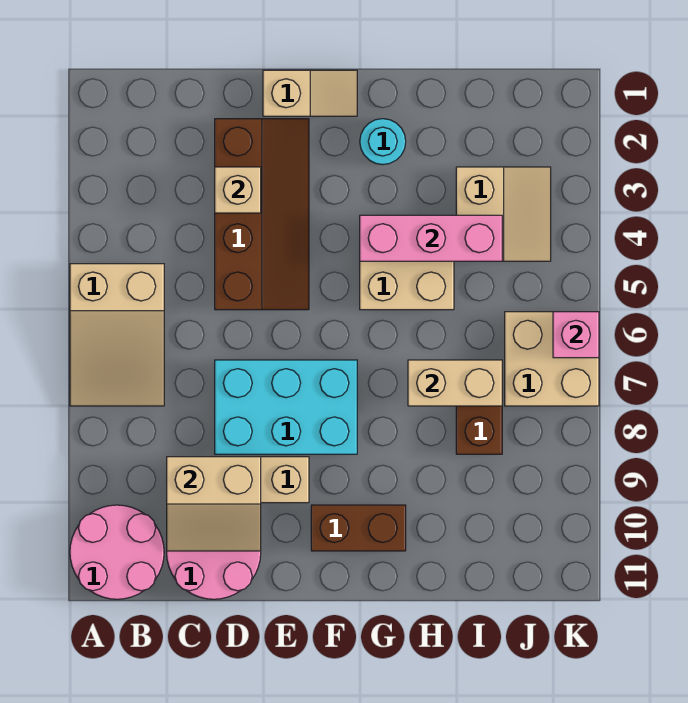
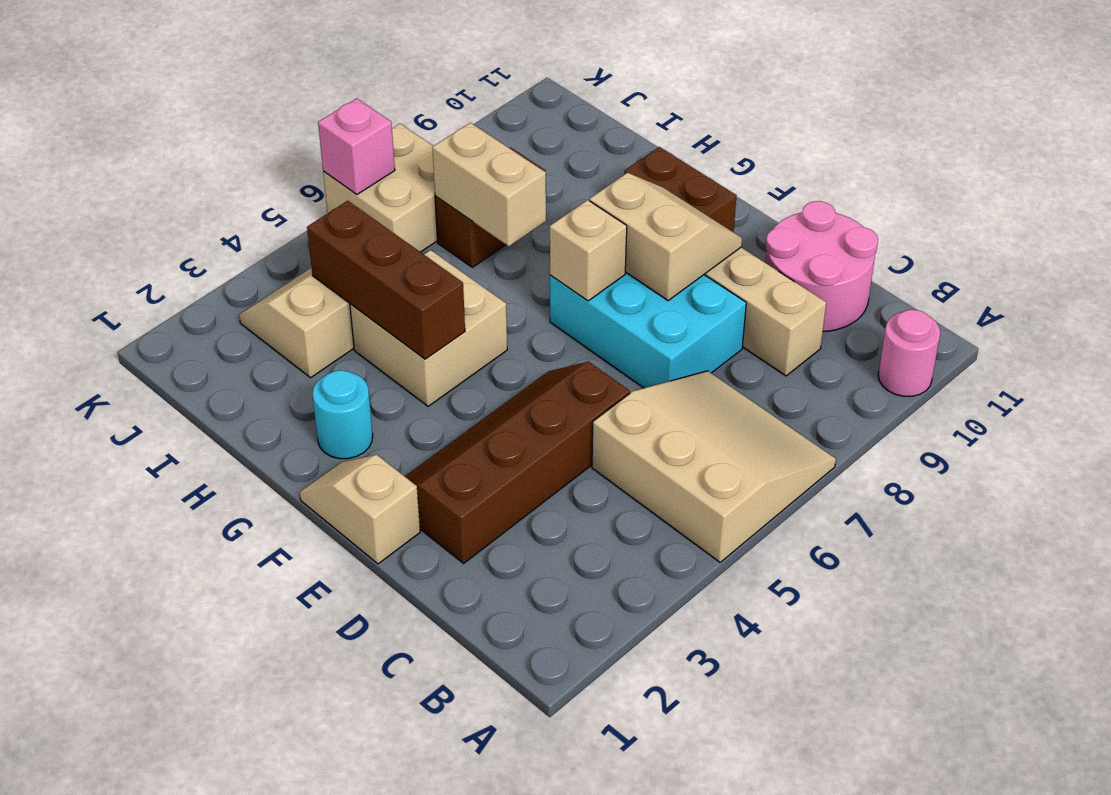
tan 2x3 slope [70,264,164,406] -> tan 3x3 slope [592,371,836,562]
pink 2x2 round brick [70,505,164,599] -> pink 1x1 round brick [878,310,940,396]
tan 2x2 slope [167,457,261,551] -> tan 2x2 slope moved to [590,173,742,301]
tan 1x1 brick [215,167,261,213] -> tan 1x1 brick moved to [550,200,627,301]
pink 1x3 brick [360,215,502,261] -> brown 1x3 brick [307,201,465,359]

